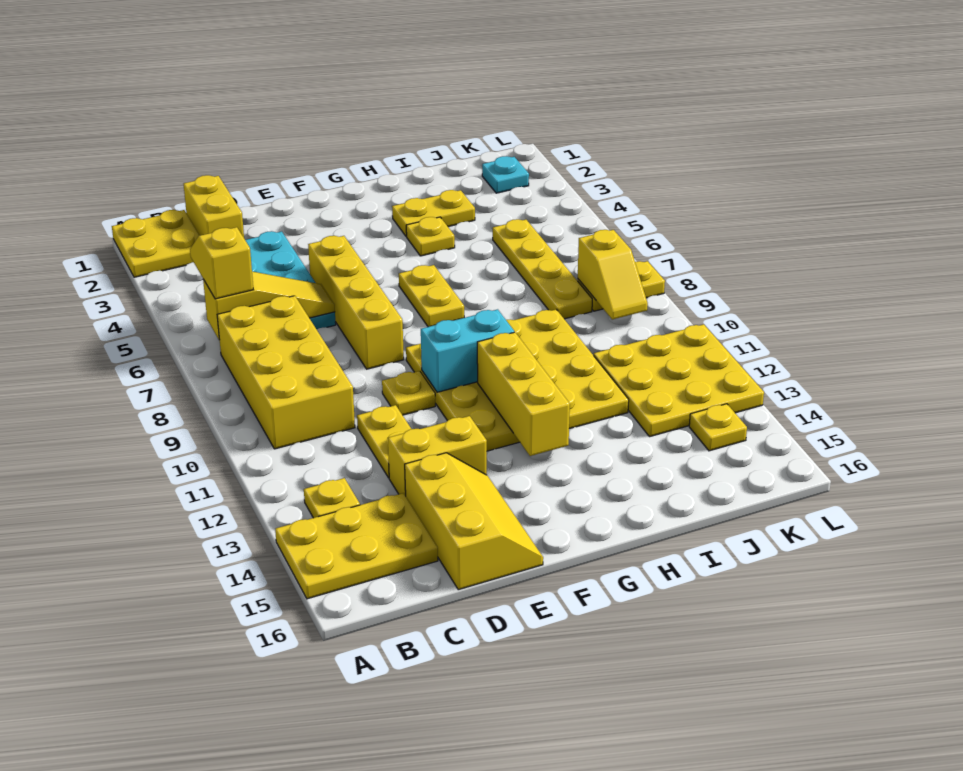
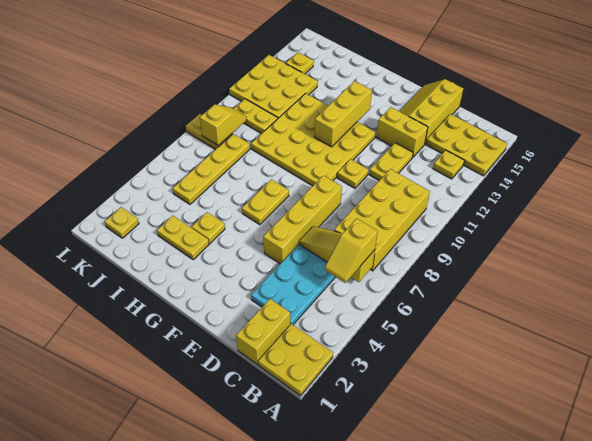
cyan 1x2 brick [421,309,514,392] -> none
none -> yellow 1x2 plate [234,99,278,134]
cyan 1x1 plate [482,156,529,193] -> yellow 1x1 plate [105,207,139,238]

